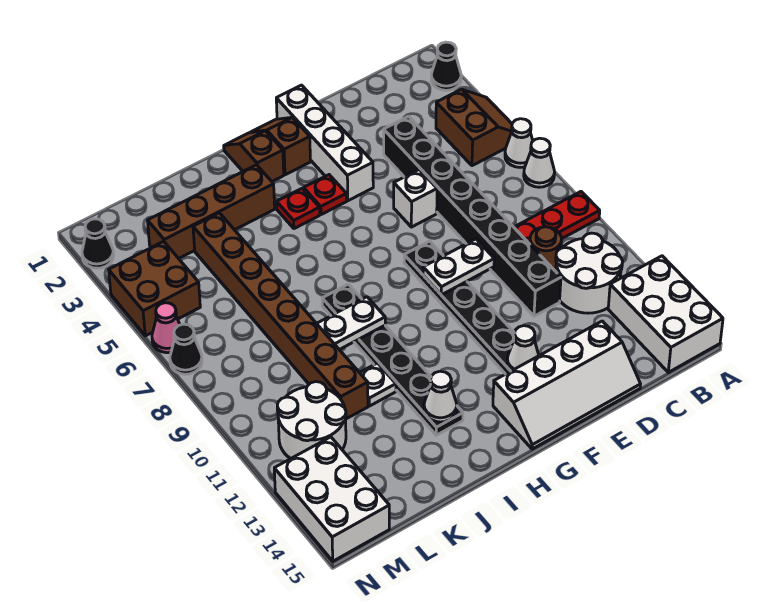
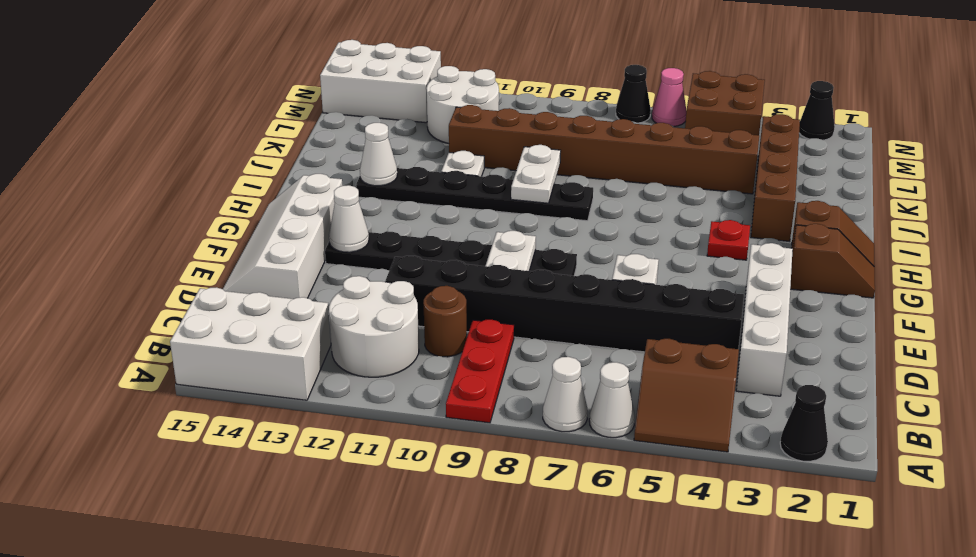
white 1x4 brick [276,85,373,201] -> white 1x4 brick turned to [736,243,793,396]
red 1x1 plate [304,175,347,215] -> none

